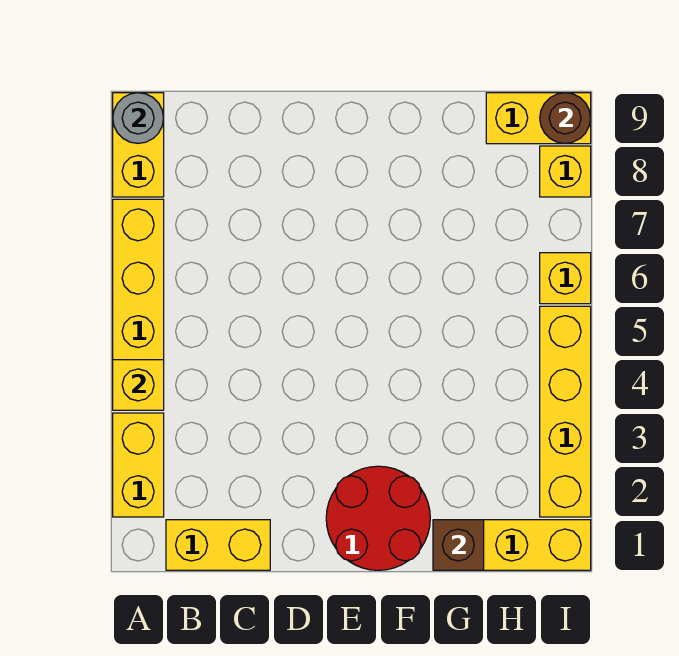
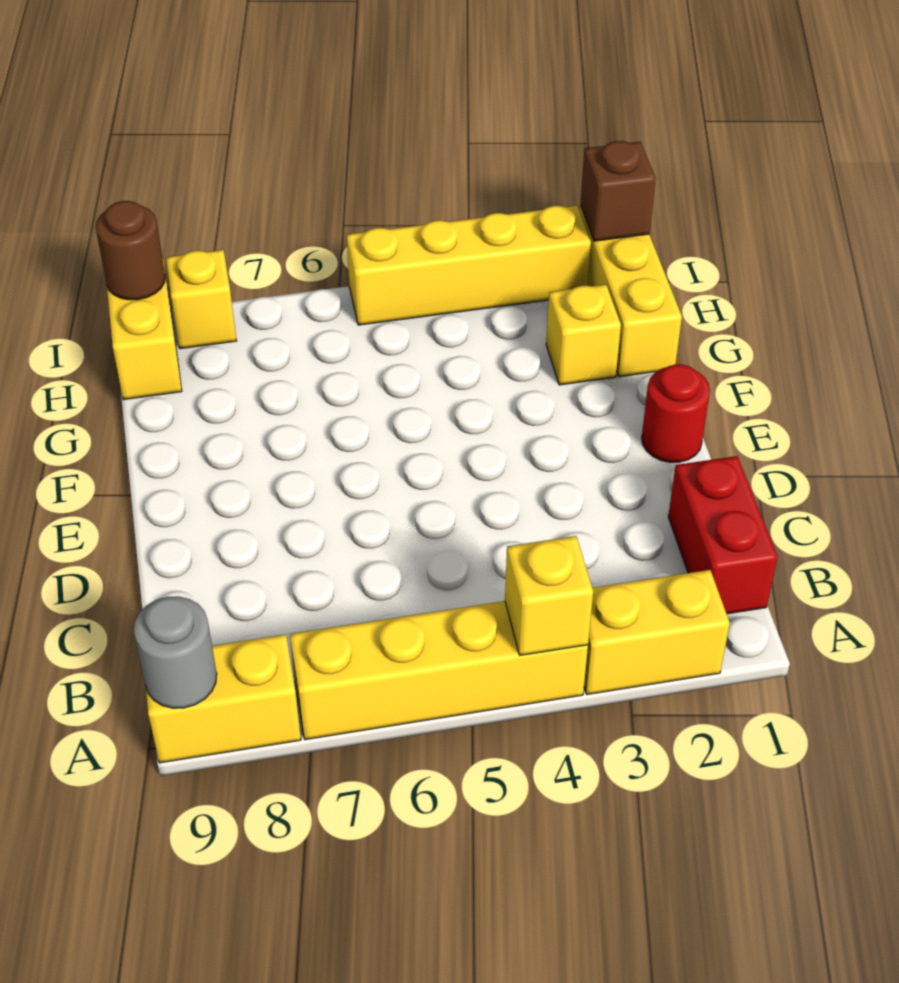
yellow 1x2 brick [166,520,270,570] -> red 1x2 brick [668,456,778,614]
red 2x2 round brick [326,466,430,570] -> red 1x1 round brick [642,364,710,462]
brown 1x1 brick [433,520,484,570] -> brown 1x1 brick moved to [580,141,656,241]
yellow 1x1 brick [540,253,591,304] -> yellow 1x1 brick moved to [546,285,621,385]

